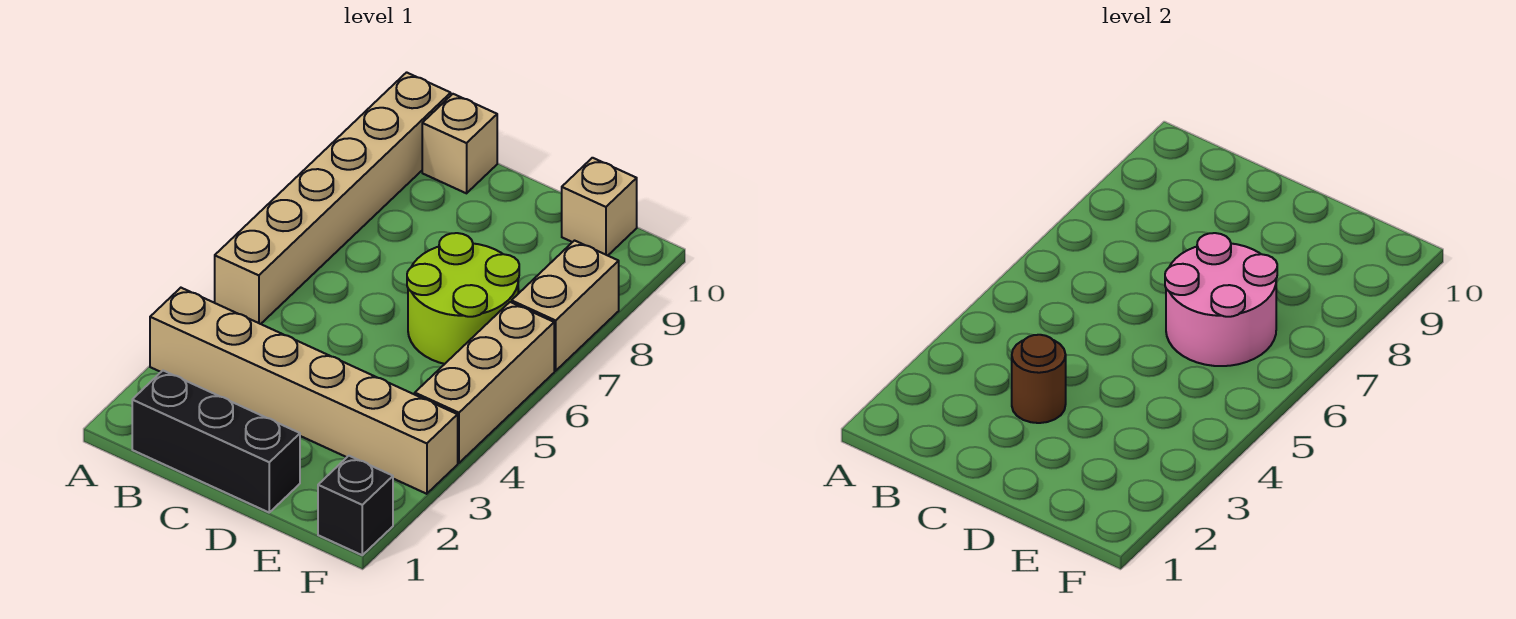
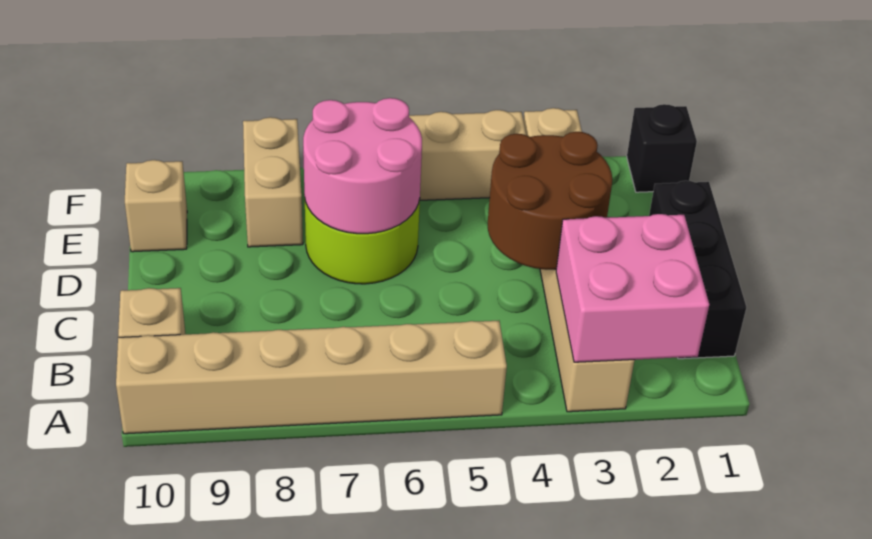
none -> pink 2x2 brick [556,214,709,362]
brown 1x1 round brick [1012,335,1066,423] -> brown 2x2 round brick [488,132,612,270]
tan 1x2 brick [512,241,619,371] -> tan 1x2 brick turned to [243,117,303,247]

